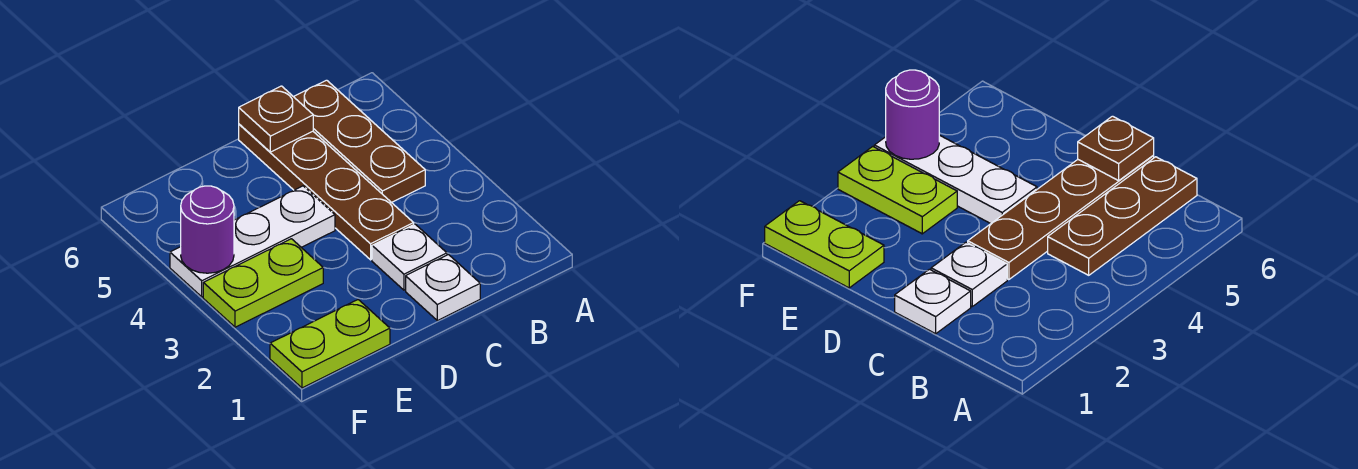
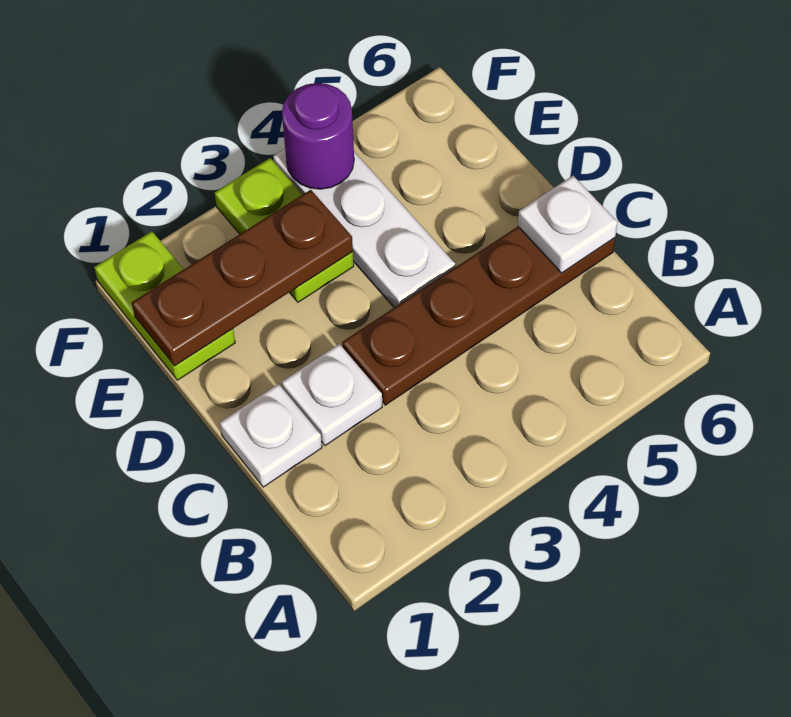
brown 1x3 plate [294,80,425,203] -> brown 1x3 plate moved to [132,190,353,366]
brown 1x1 plate [239,86,313,152] -> white 1x1 plate [518,176,617,273]

